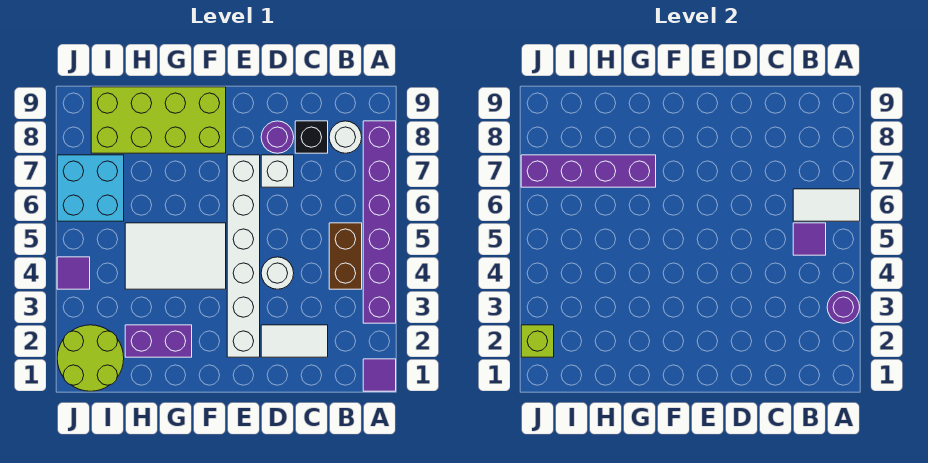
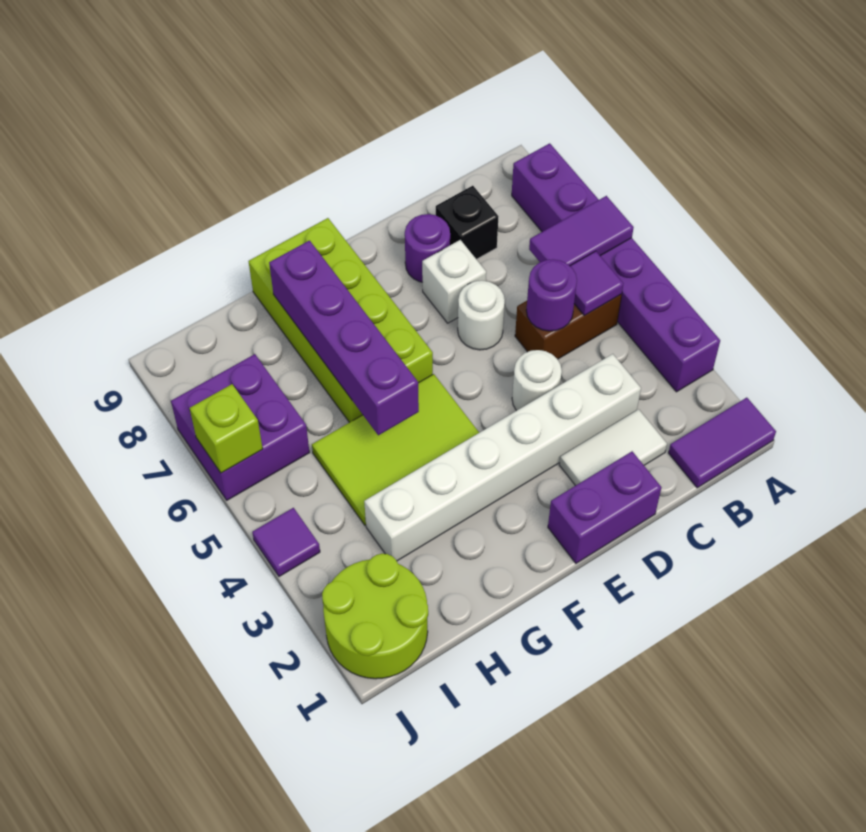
purple 1x1 tile [363,359,396,391] -> purple 1x2 tile [669,398,776,488]
purple 1x1 round brick [827,291,860,323] -> purple 1x1 round brick moved to [526,259,577,331]
white 1x2 tile [793,189,860,221] -> purple 1x2 tile [529,196,634,266]
brown 1x2 brick [329,223,362,289] -> brown 1x2 brick turned to [515,294,622,359]
white 1x1 round brick [329,121,362,153] -> white 1x1 round brick moved to [458,281,505,350]
white 1x6 brick [227,155,260,357] -> white 1x6 brick turned to [364,354,641,561]
white 2x3 tile [125,223,226,289] -> lime 2x3 tile [312,374,479,525]
lime 2x4 brick [91,87,226,153] -> lime 2x4 brick turned to [249,218,433,423]
purple 1x2 brick [125,325,192,357] -> purple 1x2 brick moved to [548,451,661,563]
purple 1x4 brick [521,155,656,187] -> purple 1x4 brick turned to [269,241,419,435]
cyan 2x2 brick [57,155,124,221] -> purple 2x2 brick [171,354,310,500]
lime 1x1 brick [521,325,554,357] -> lime 1x1 brick moved to [190,384,263,473]

